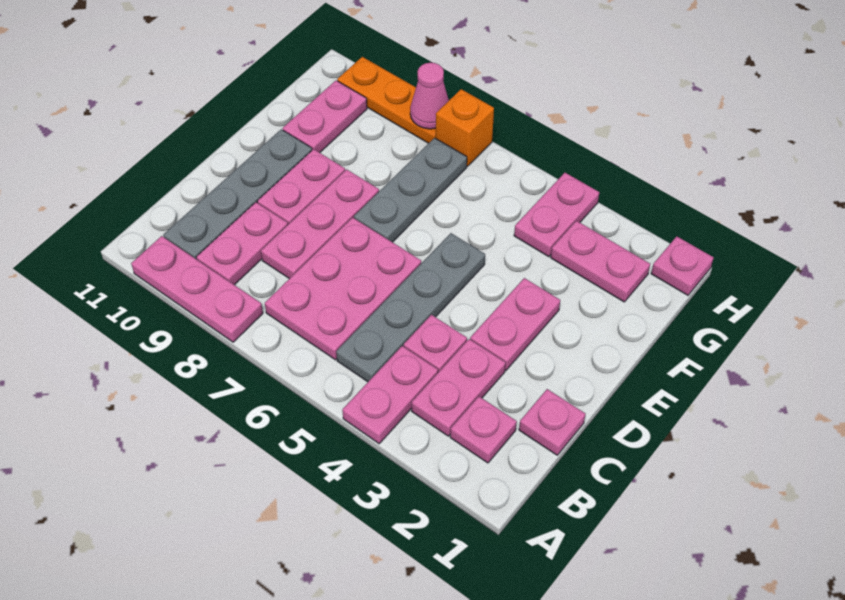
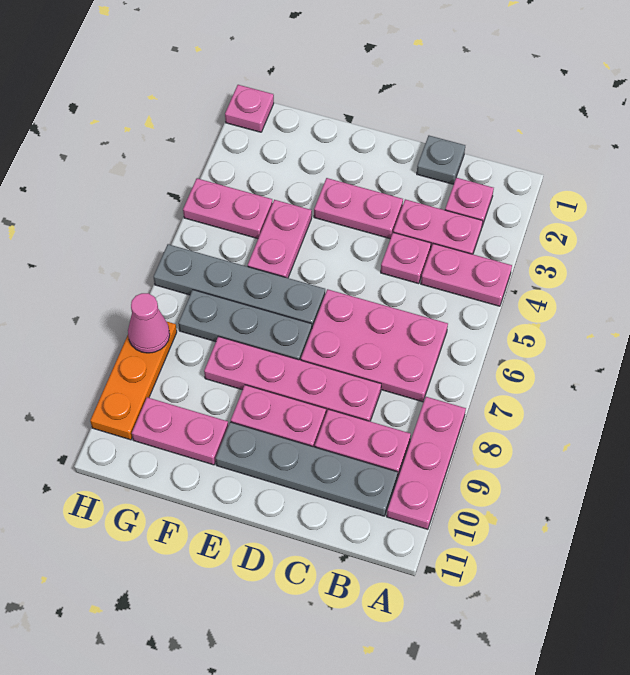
grey 1x4 plate [336,233,485,382] -> grey 1x4 plate moved to [154,244,325,328]
pink 1x1 plate [519,389,586,455] -> grey 1x1 plate [417,136,465,184]
pink 1x3 plate [261,169,379,279] -> pink 1x4 plate [204,336,381,421]
pink 1x2 plate [551,221,650,302] -> pink 1x2 plate moved to [248,200,312,278]
orange 1x1 brick [436,89,494,166] -> none

